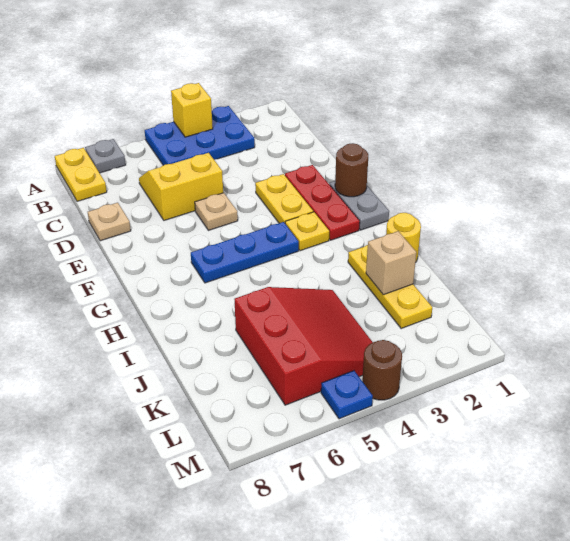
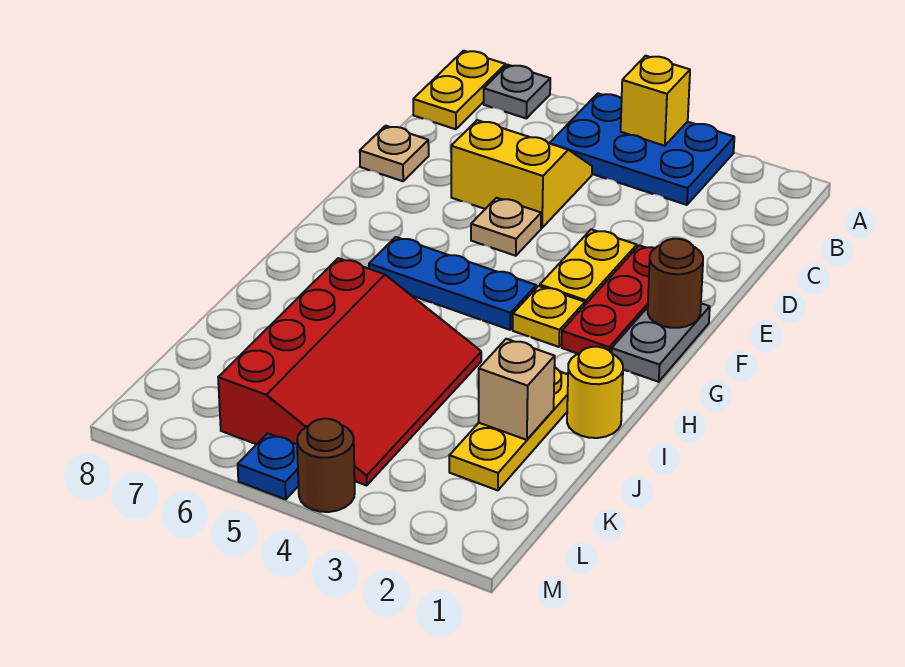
red 3x3 slope [234,287,373,405] -> red 3x4 slope [218,258,481,485]

